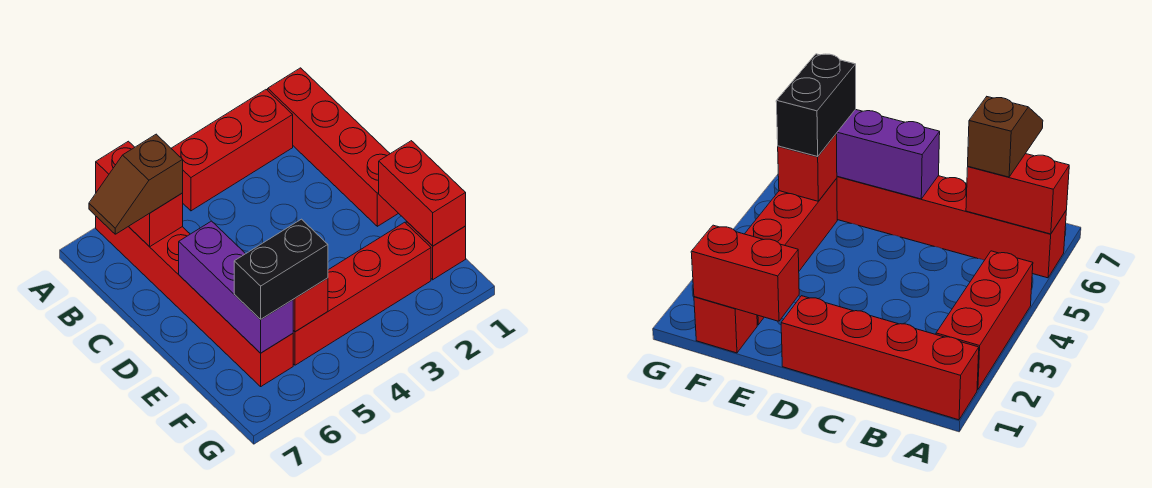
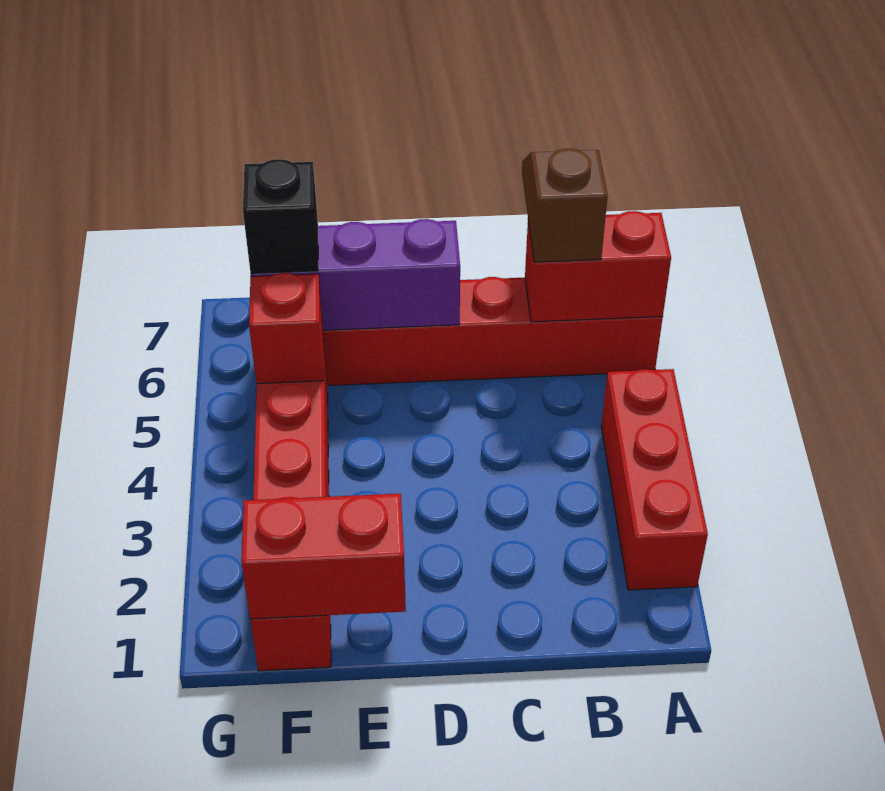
red 1x4 brick [268,68,399,226] -> none
black 1x2 brick [234,219,328,319] -> black 1x1 brick [243,159,318,273]

